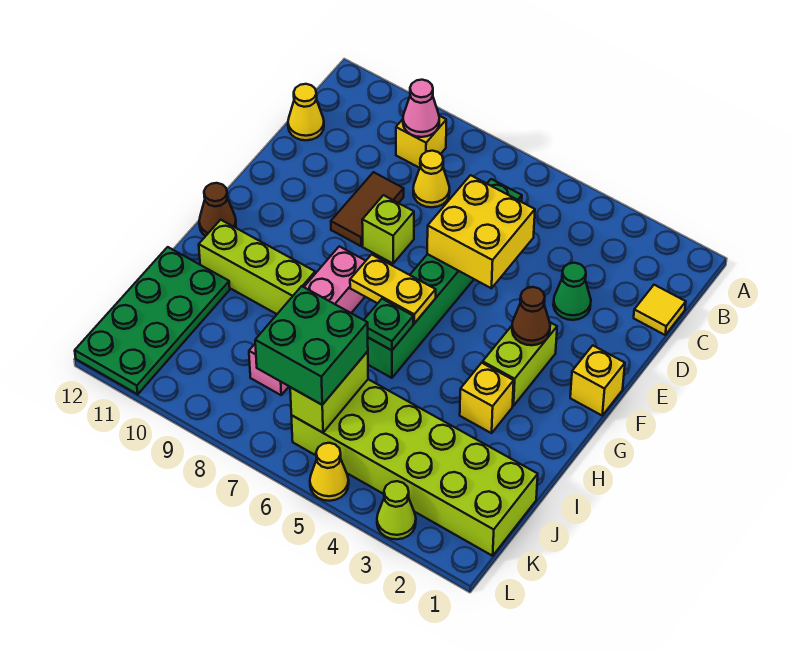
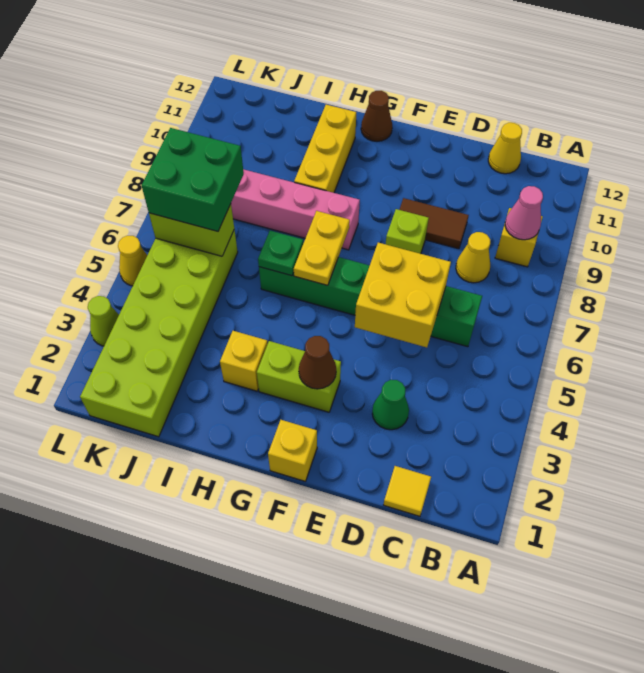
lime 1x3 brick [199,220,315,314] -> yellow 1x3 brick [294,105,356,193]
green 2x4 plate [75,247,230,394] -> none

